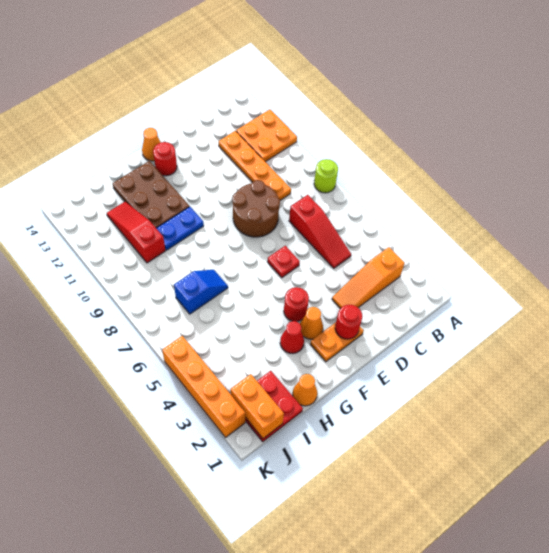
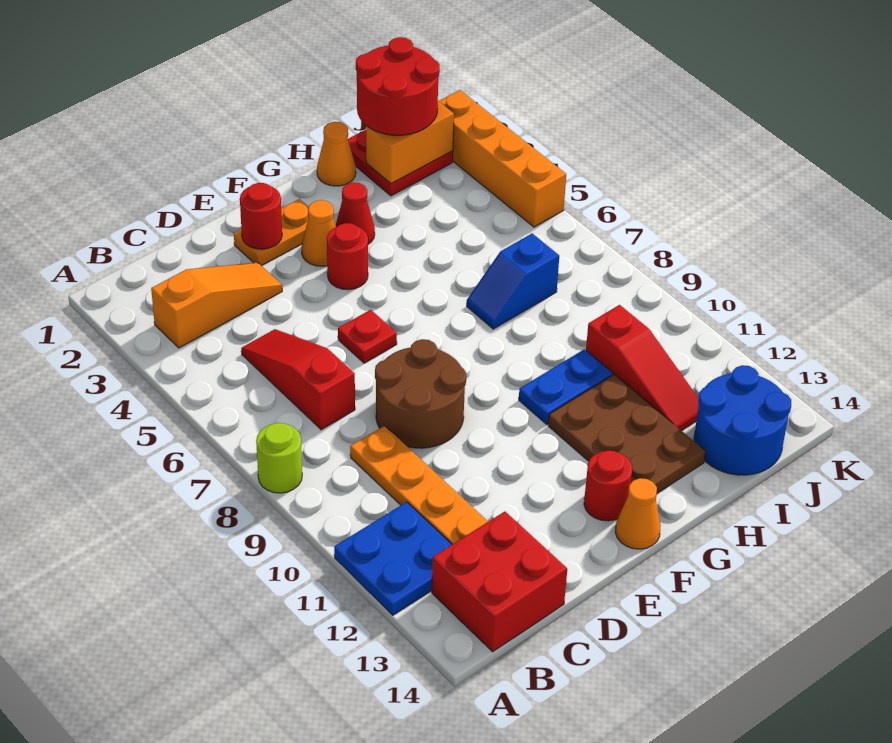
orange 2x2 plate [236,110,297,162] -> blue 2x2 plate [334,502,452,615]
none -> red 2x2 brick [432,512,567,652]
none -> red 2x2 round brick [356,37,440,135]
none -> blue 2x2 round brick [694,365,791,475]
orange 1x2 brick [231,374,284,438] -> orange 1x2 brick turned to [366,101,454,183]

